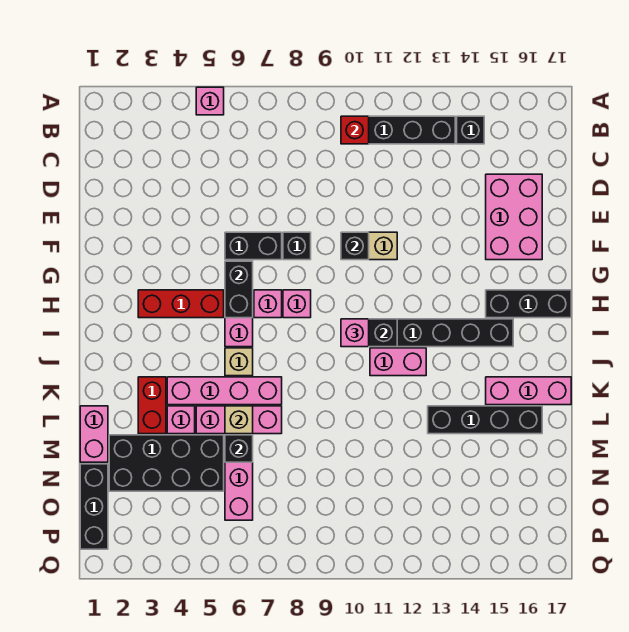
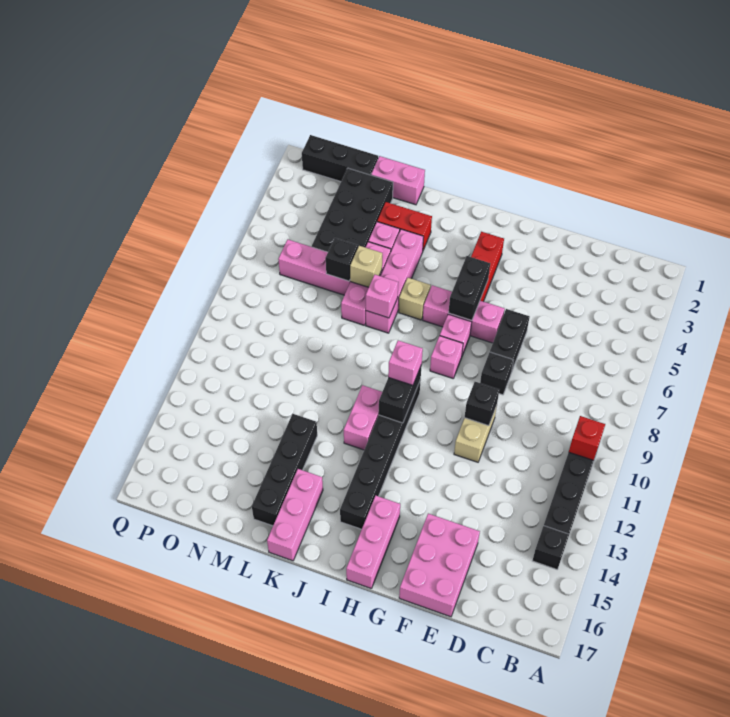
pink 1x1 brick [196,87,224,115] -> pink 1x1 brick moved to [366,275,398,318]
pink 2x3 brick [486,174,542,260] -> pink 2x3 brick turned to [399,514,480,617]
black 1x2 brick [225,261,253,318] -> black 1x2 brick turned to [448,256,490,320]
black 1x3 brick [486,290,571,318] -> pink 1x3 brick [346,496,400,589]

